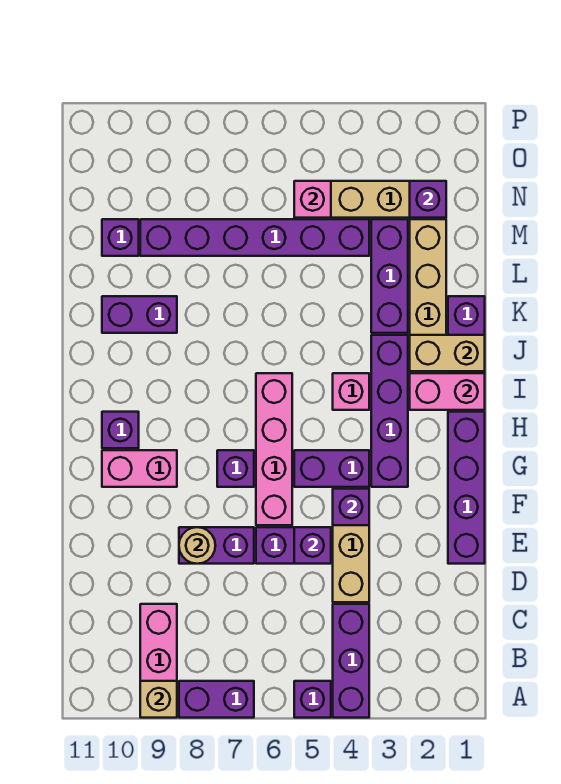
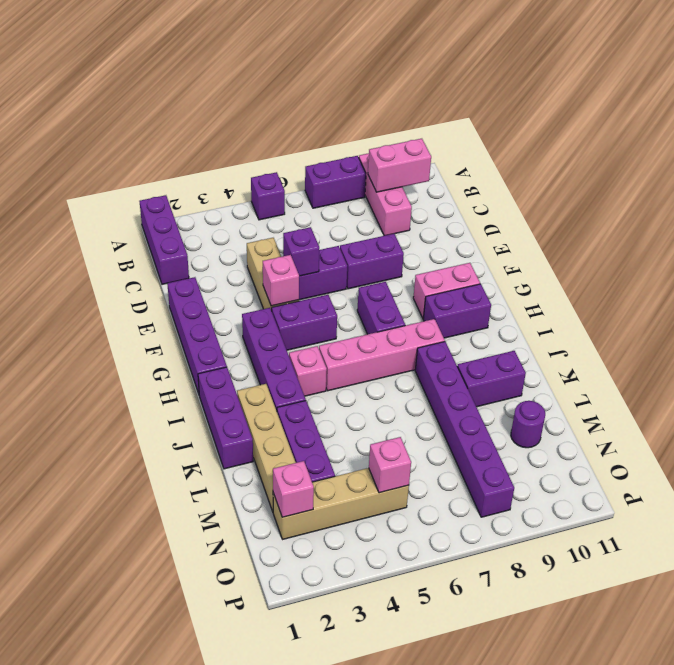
purple 1x3 brick [333,604,369,718] -> purple 1x3 brick moved to [140,195,189,284]
tan 1x1 brick [140,681,177,718] -> none
tan 1x1 round brick [179,527,215,564] -> none
purple 1x1 brick [333,489,369,525] -> pink 1x1 brick [263,255,299,306]
pink 1x4 brick [256,373,292,525] -> pink 1x4 brick turned to [319,319,445,391]
purple 1x1 brick [217,450,254,487] -> purple 1x2 brick [357,282,405,334]
purple 1x1 brick [102,412,139,448] -> purple 1x2 brick [423,284,491,338]
pink 1x2 brick [410,373,485,410] -> pink 1x2 brick moved to [368,139,431,192]
tan 1x2 brick [410,335,485,371] -> none
purple 1x6 brick [140,219,369,256] -> purple 1x6 brick turned to [415,342,514,517]
purple 1x1 brick [102,219,139,256] -> purple 1x1 round brick [511,401,545,448]
purple 1x1 brick [410,181,446,218] -> pink 1x1 brick [273,461,314,517]

